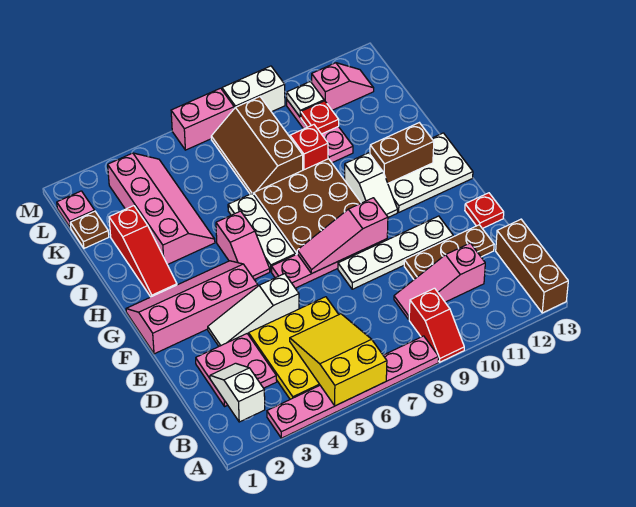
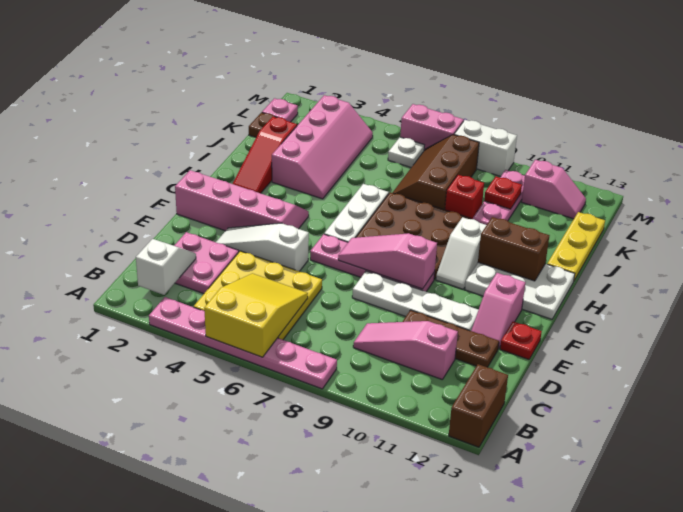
red 1x2 slope [409,288,464,362] -> none
brown 1x3 brick [496,219,568,313] -> brown 1x2 brick [449,364,508,447]
pink 1x2 slope [216,211,270,279] -> pink 1x2 slope moved to [471,273,525,349]
none -> yellow 1x3 plate [547,212,605,281]
white 1x1 plate [287,81,324,117] -> white 1x1 plate moved to [388,137,424,167]

